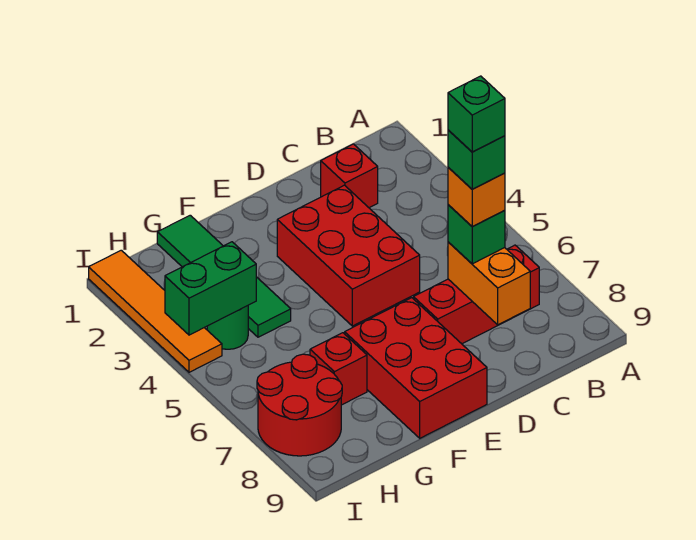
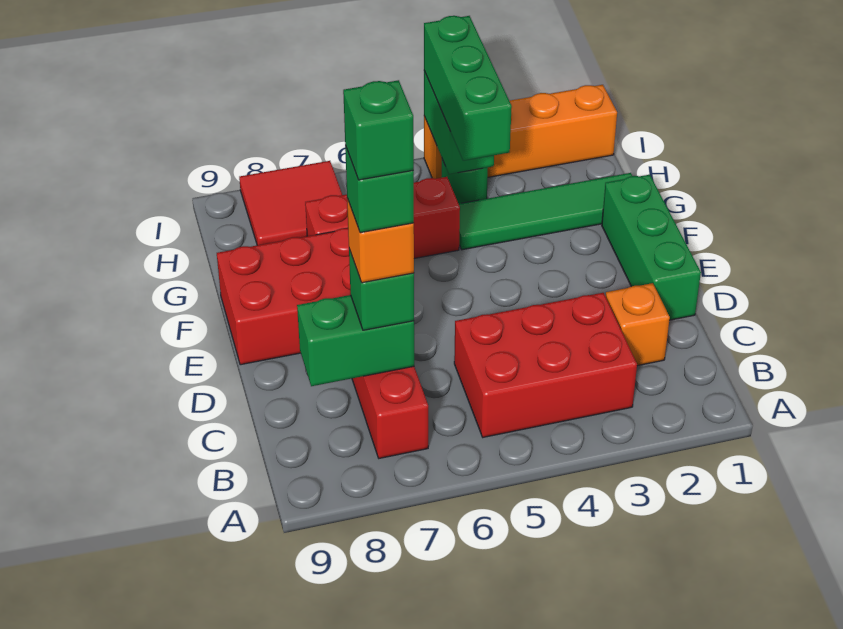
red 1x1 brick [321,144,378,208] -> orange 1x1 brick [606,283,670,366]
orange 1x2 brick [448,242,530,325] -> green 1x2 brick [297,295,414,386]
none -> green 1x3 brick [602,175,701,320]
red 2x3 brick [277,185,420,326] -> red 2x3 brick moved to [454,293,637,437]
none -> green 1x3 brick [424,16,512,161]
red 1x1 brick [310,333,367,405] -> red 1x3 brick [305,177,460,259]
red 2x2 round brick [257,354,342,456] -> red 2x2 tile [239,161,342,245]
orange 1x4 tile [89,250,222,372] -> orange 1x4 brick [424,85,617,179]

